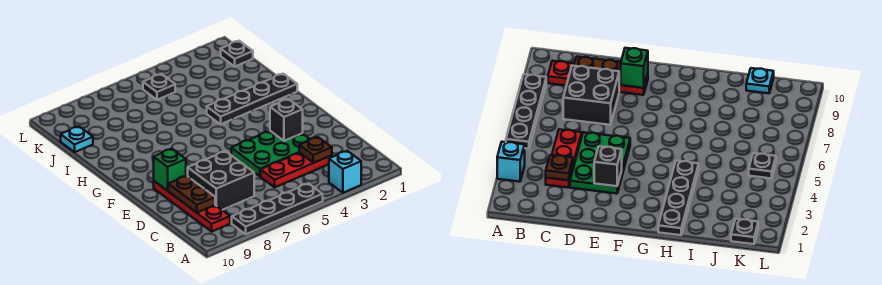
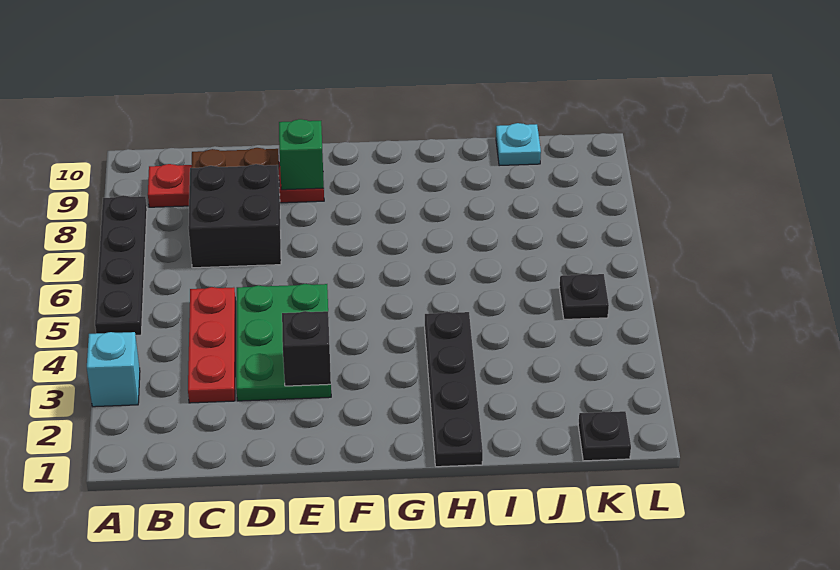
brown 1x1 plate [299,137,332,163] -> none

